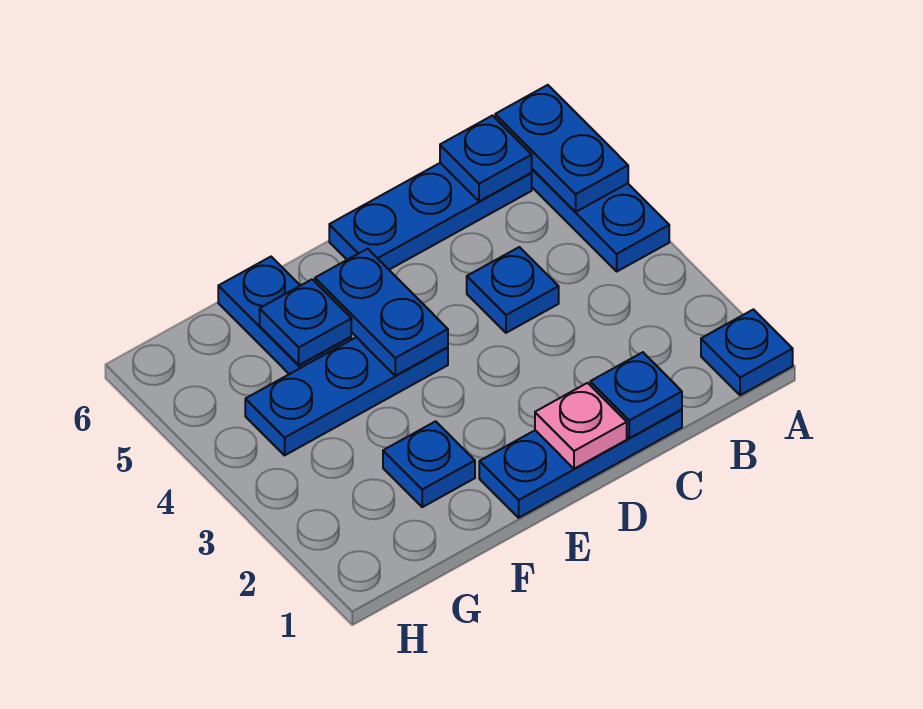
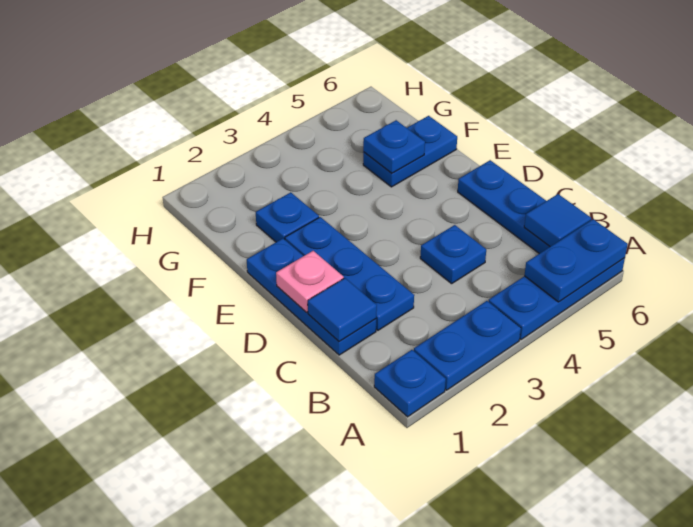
blue 1x1 plate [440,116,532,201] -> blue 1x1 tile [524,194,591,247]
blue 1x1 plate [590,352,682,438] -> blue 1x1 tile [308,278,377,341]
blue 1x3 plate [245,337,448,455] -> blue 1x3 plate moved to [285,217,414,330]
blue 1x2 plate [315,249,448,376] -> blue 1x2 plate moved to [414,301,521,390]

